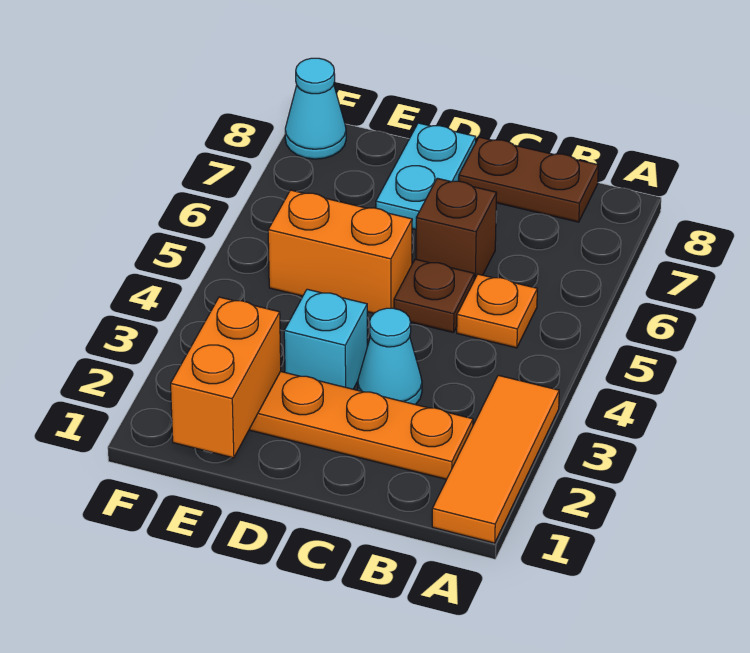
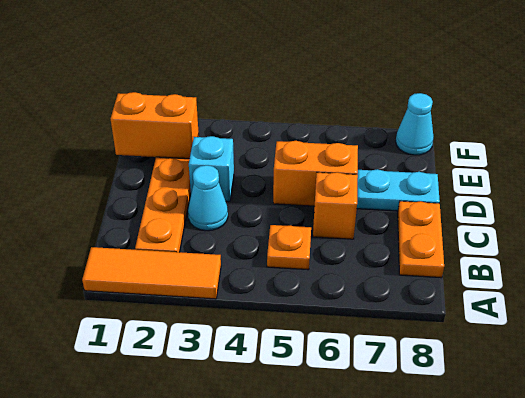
brown 1x2 plate [459,137,598,222] -> orange 1x2 plate [398,201,444,278]
brown 1x1 plate [394,259,474,333] -> none
brown 1x1 brick [416,178,497,280] -> orange 1x1 brick [313,172,358,239]
orange 1x2 brick [268,190,412,313] -> orange 1x2 brick turned to [273,141,358,206]

